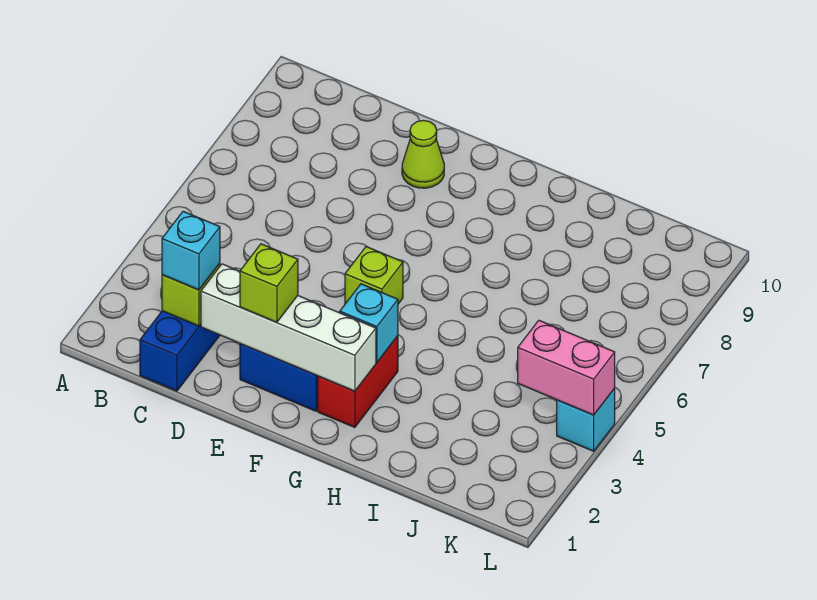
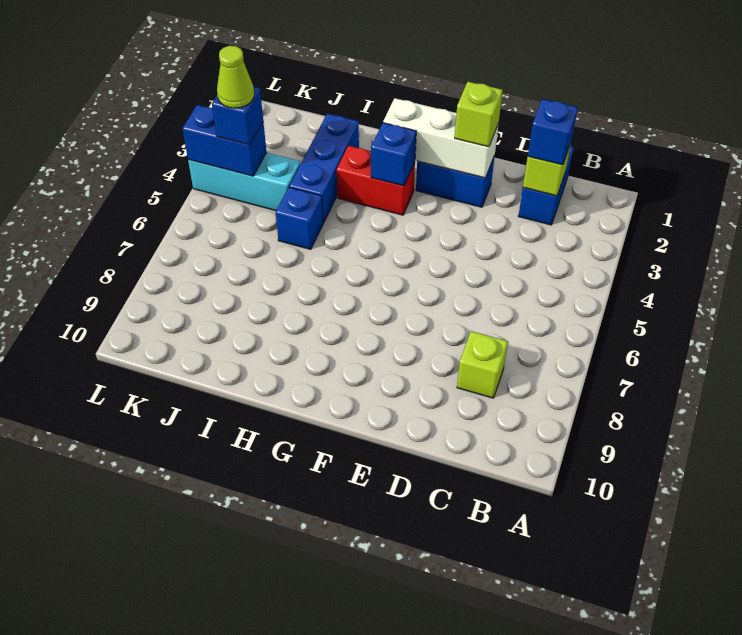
cyan 1x1 brick [162,211,220,290] -> blue 1x1 brick [528,99,578,165]
white 1x4 brick [201,264,376,391] -> white 1x3 brick [383,98,498,178]
lime 1x1 cone [402,120,444,188] -> lime 1x1 cone moved to [217,46,254,108]
lime 1x1 brick [345,247,403,304] -> lime 1x1 brick moved to [457,331,508,398]
red 1x2 brick [318,336,398,427] -> red 1x2 brick turned to [337,146,415,215]
cyan 1x1 brick [340,284,398,362] -> blue 1x1 brick [371,123,416,186]
none -> blue 1x3 brick [289,113,359,223]
none -> blue 1x1 brick [276,187,323,249]
pink 1x2 brick [518,320,615,415] -> blue 1x2 brick [182,105,267,176]
none -> blue 1x1 brick [212,86,263,145]
cyan 1x1 brick [557,388,615,451] -> cyan 1x3 brick [188,153,300,211]

